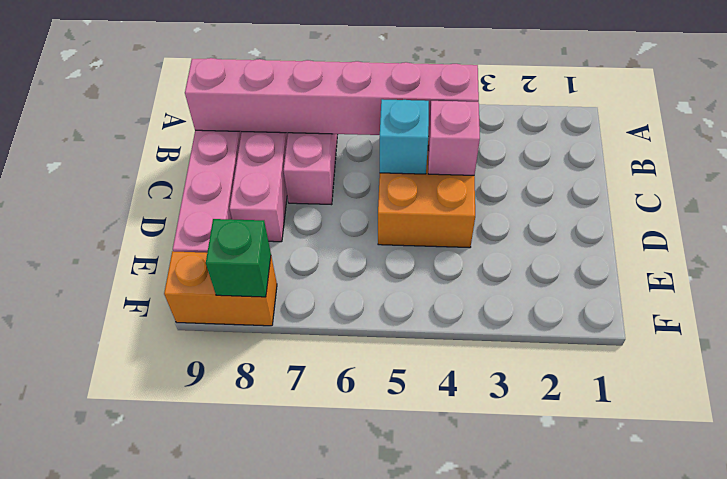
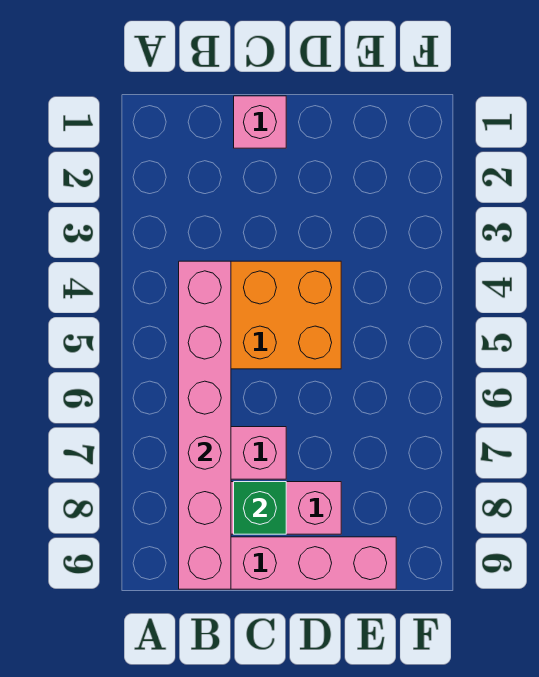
pink 1x1 brick [428,101,480,175] -> pink 1x1 brick moved to [234,96,286,148]
cyan 1x1 brick [380,99,429,174] -> none
orange 1x2 brick [164,251,277,326] -> none
green 1x1 brick [206,219,271,297] -> green 1x1 brick moved to [234,482,286,534]

